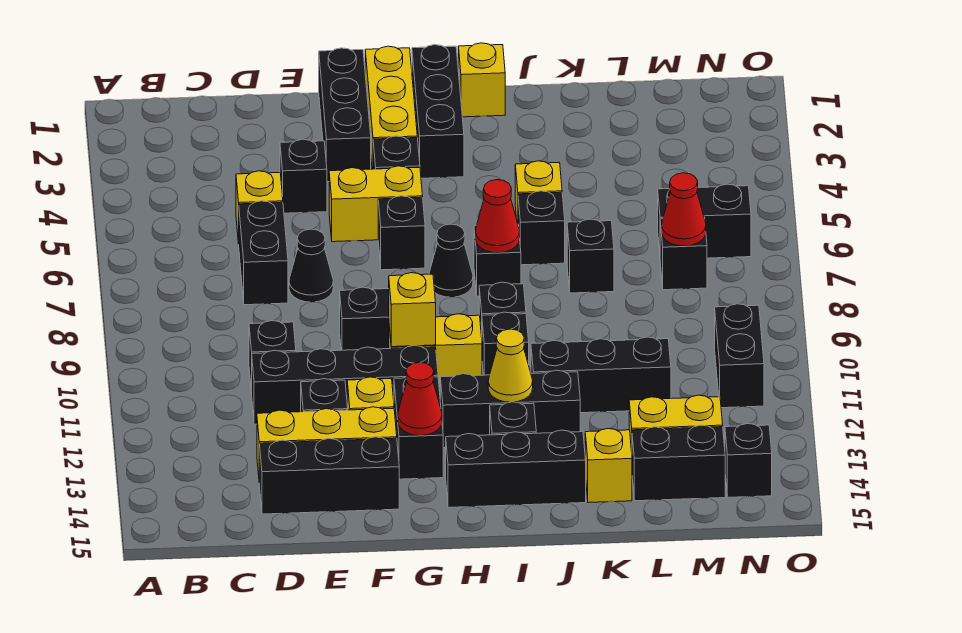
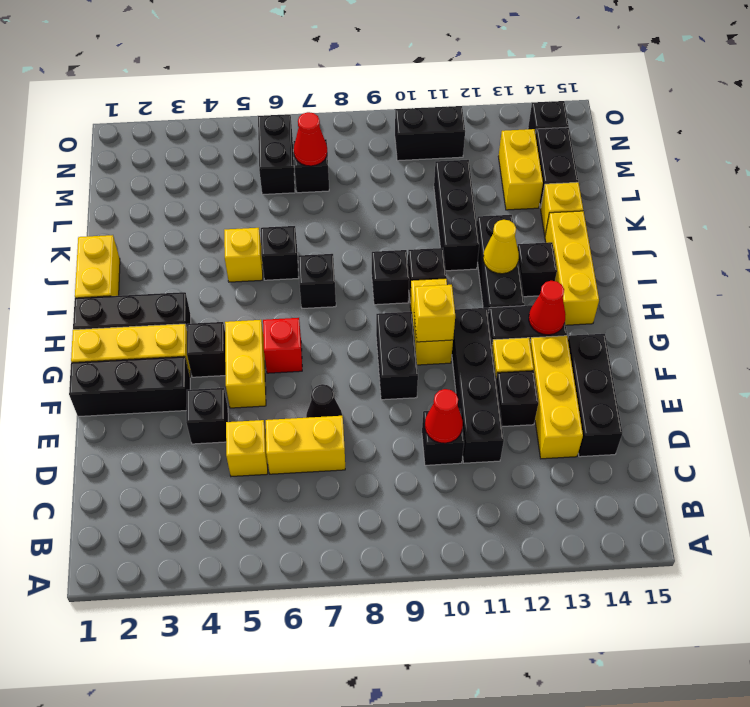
black 1x2 brick [239,201,288,305] -> yellow 1x2 brick [266,416,345,474]
black 1x1 brick [378,196,425,270] -> red 1x1 brick [263,318,302,373]
black 1x1 cone [429,224,473,297] -> none
black 1x3 brick [446,430,586,508] -> yellow 1x3 brick [545,211,599,325]
yellow 1x1 brick [458,43,505,117] -> yellow 1x2 brick [75,235,120,298]
red 1x1 cone [475,180,520,253] -> red 1x1 cone moved to [425,389,463,443]
black 1x1 brick [567,219,614,293] -> none

